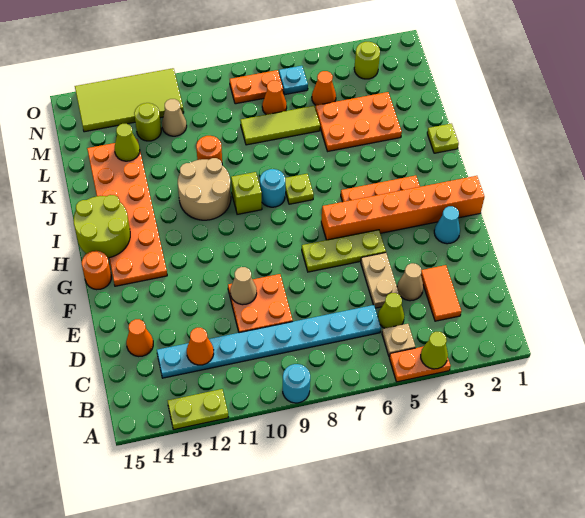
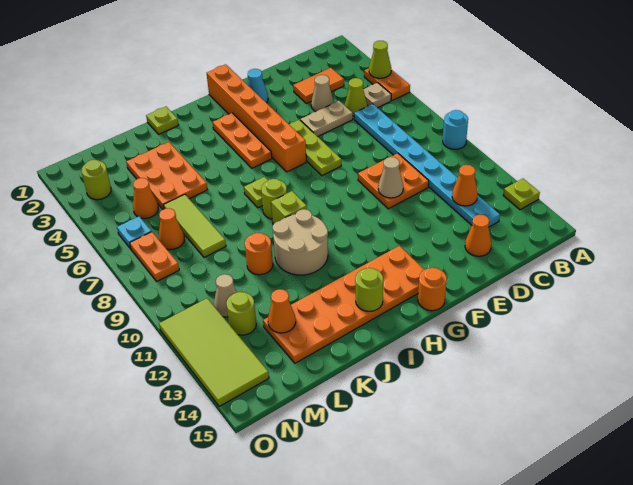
lime 1x2 plate [168,389,229,430] -> lime 1x1 plate [503,179,540,210]
lime 2x2 round brick [73,195,130,258] -> lime 1x1 round brick [355,268,383,311]
cyan 1x1 round brick [260,169,285,207] -> lime 1x1 round brick [261,179,287,219]
lime 1x1 cone [115,124,140,161] -> orange 1x1 cone [268,289,296,333]

